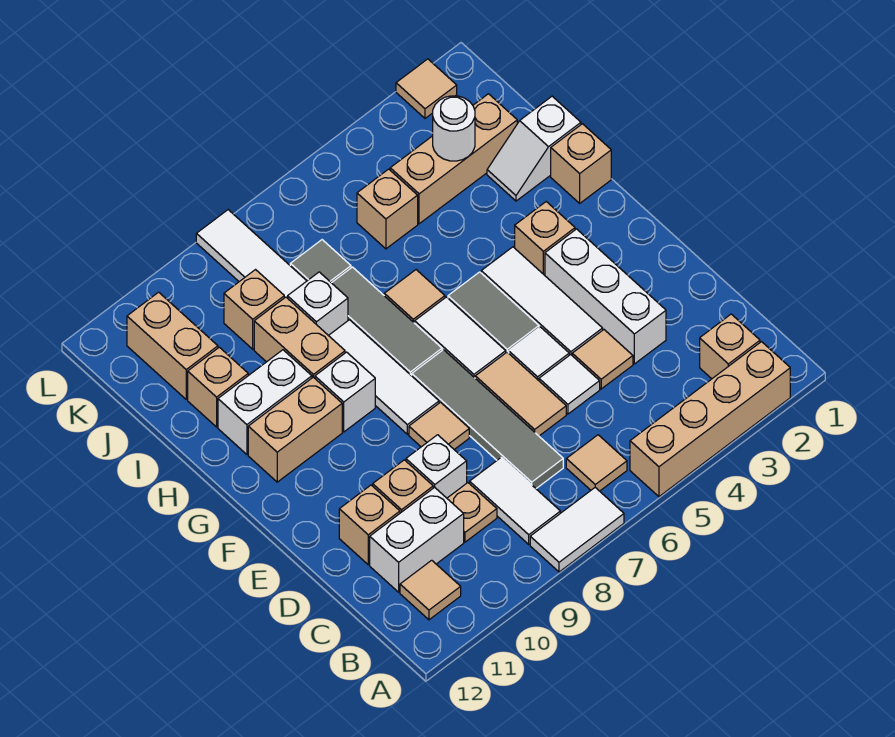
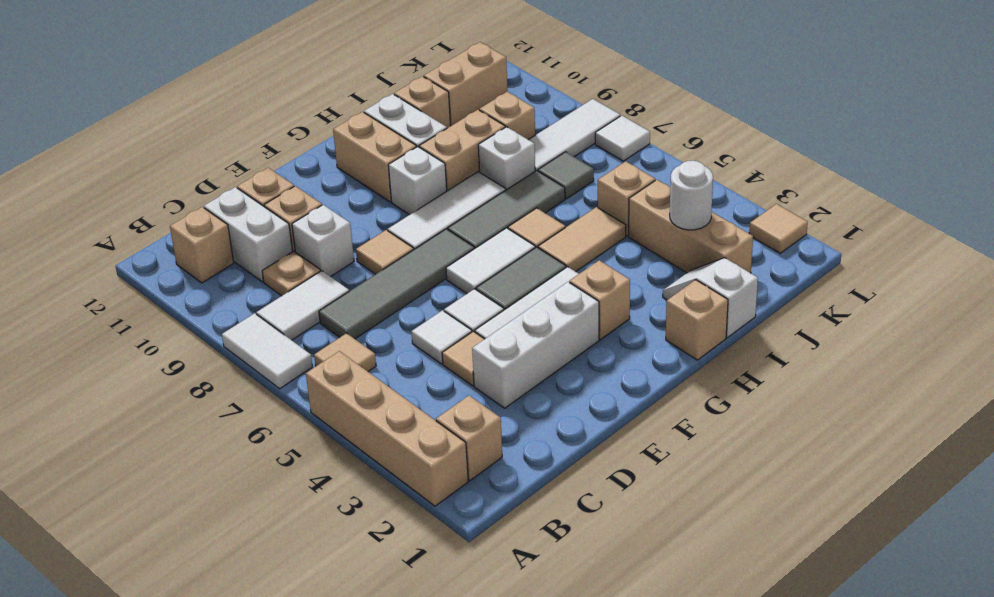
tan 1x1 tile [400,560,461,620] -> tan 1x1 brick [170,207,234,283]
tan 1x2 tile [475,352,566,436] -> tan 1x2 tile moved to [538,207,626,272]
none -> white 1x1 tile [595,116,650,161]

